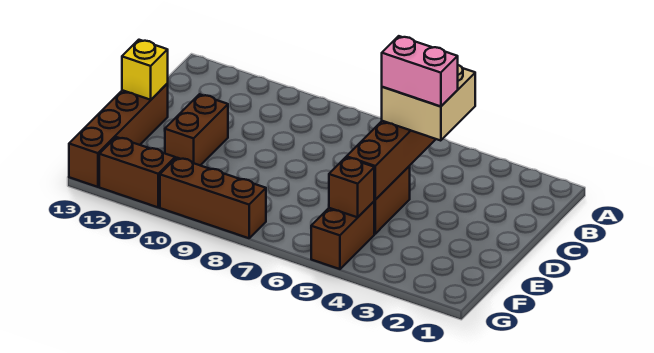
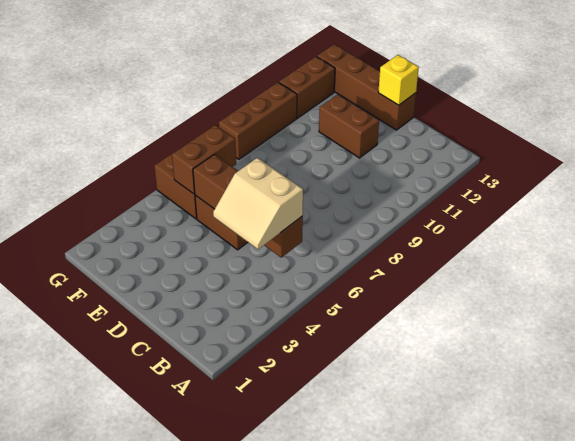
tan 2x2 brick [382,65,475,141] -> tan 2x2 slope [213,158,303,249]
pink 1x2 brick [382,36,458,107] -> none
brown 1x1 brick [329,157,374,217] -> brown 1x2 brick [172,125,236,194]

